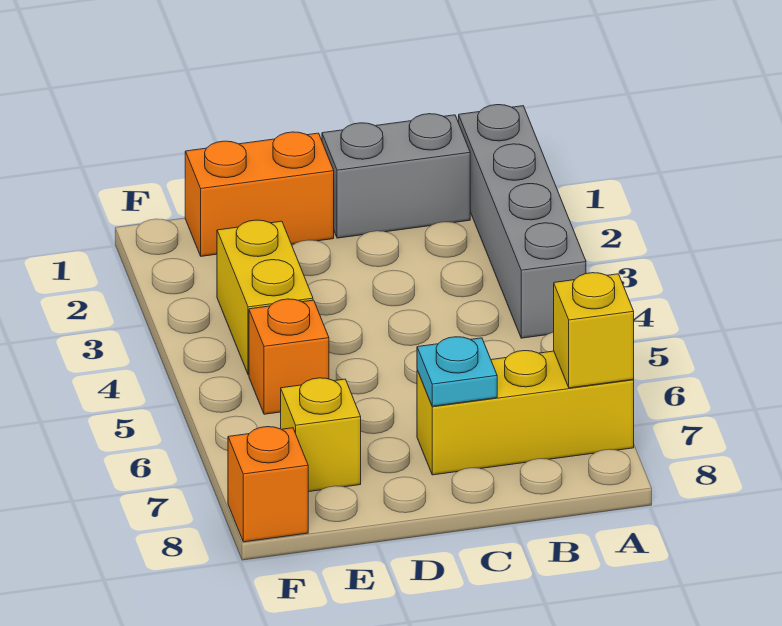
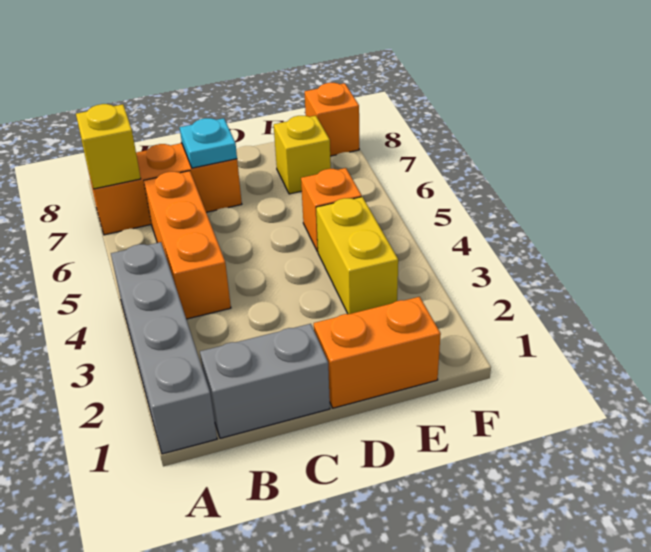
yellow 1x3 brick [417,351,634,475] -> orange 1x3 brick [88,143,242,235]
none -> orange 1x3 brick [144,171,231,319]

